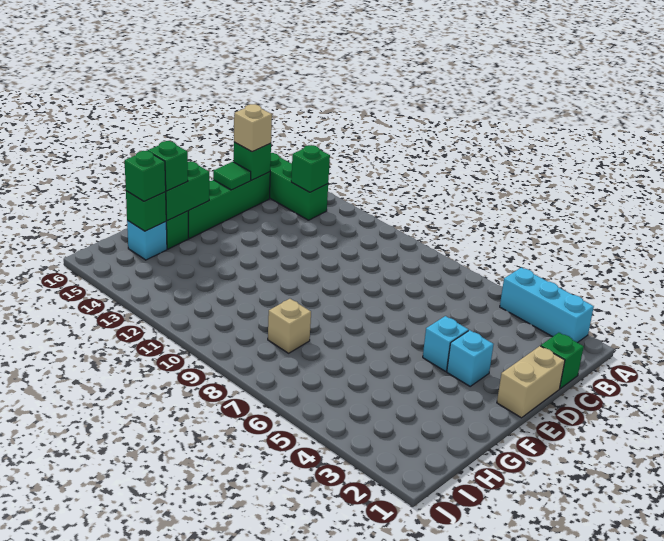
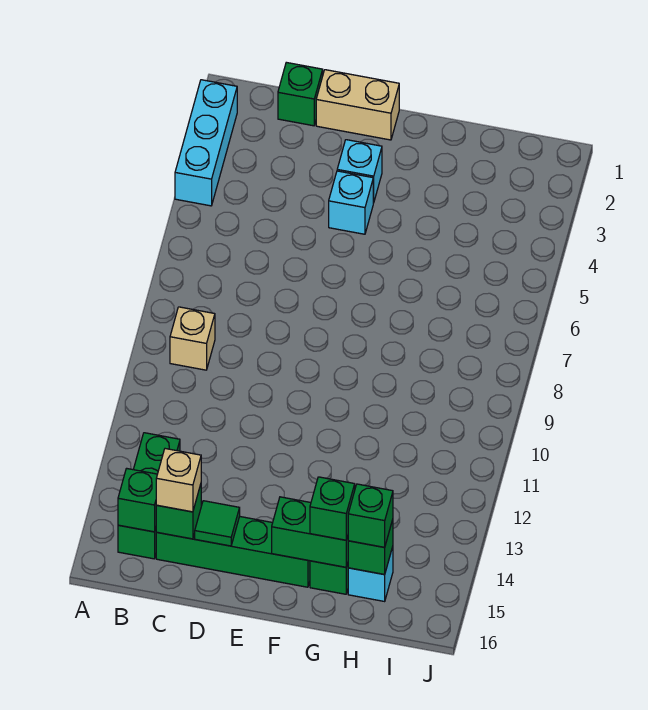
green 1x1 brick [291,145,330,192] -> green 1x1 brick moved to [118,468,157,532]
tan 1x1 brick [268,299,311,353] -> tan 1x1 brick moved to [170,307,215,370]

